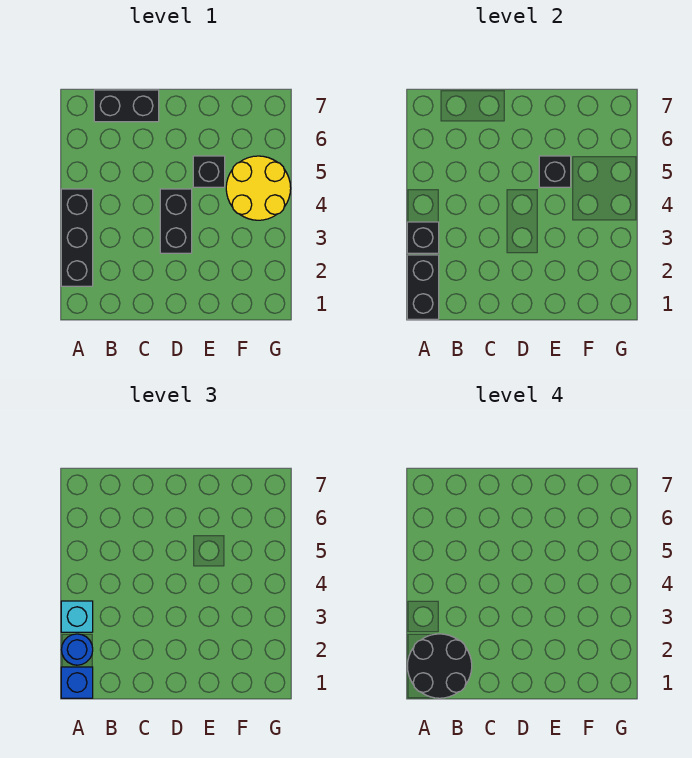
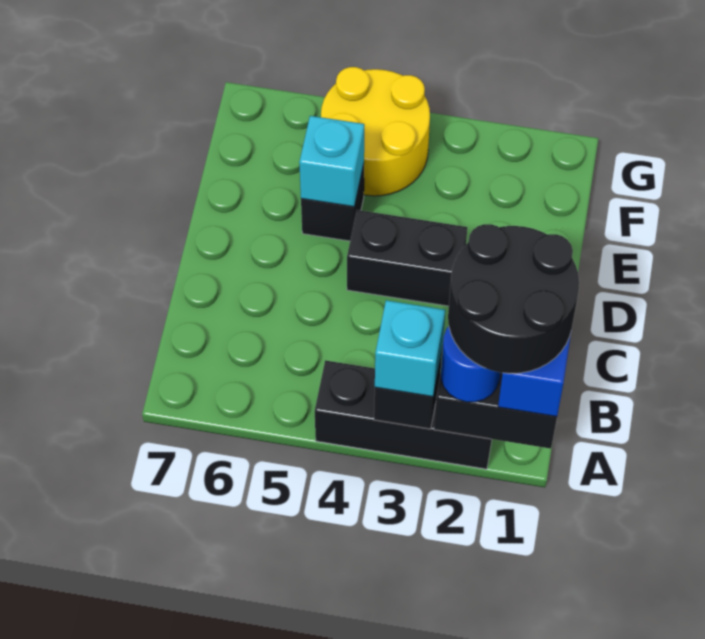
black 1x2 brick [94,90,159,122] -> none
black 1x1 brick [539,156,571,187] -> cyan 1x1 brick [299,116,364,207]

